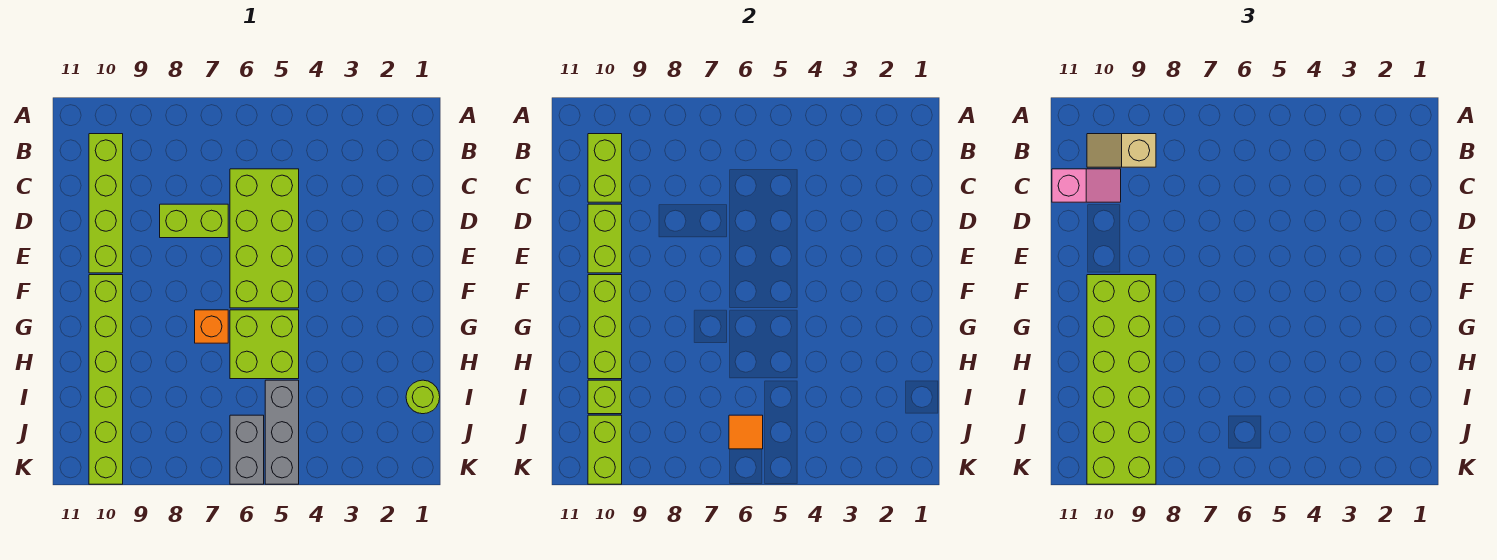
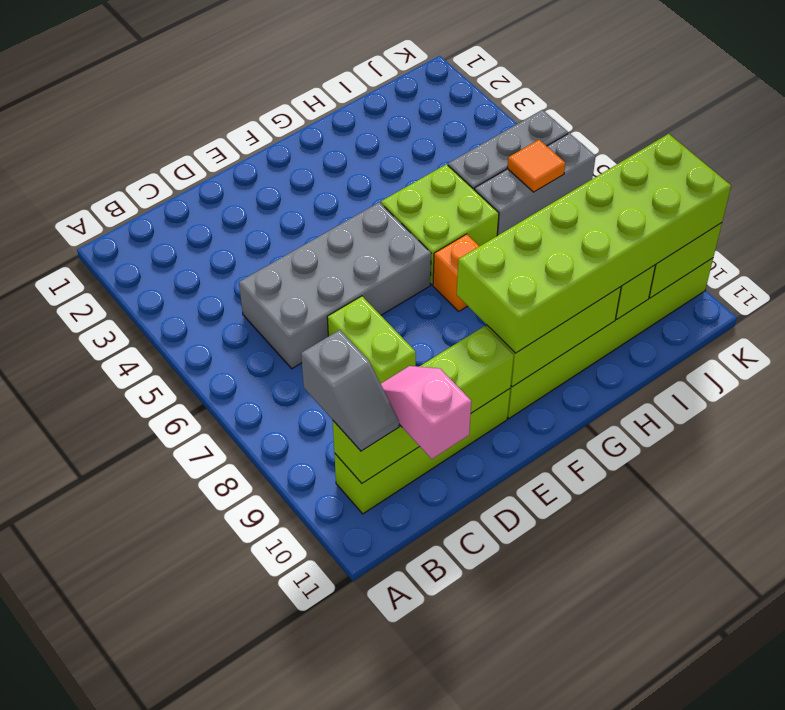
tan 1x2 slope [1087,134,1156,167] -> grey 1x2 slope [301,330,399,451]
lime 2x4 brick [230,169,299,308] -> grey 2x4 brick [239,202,431,369]
lime 1x1 round brick [406,380,440,414] -> none
grey 1x2 brick [230,415,264,484] -> grey 1x3 brick [475,133,596,236]

